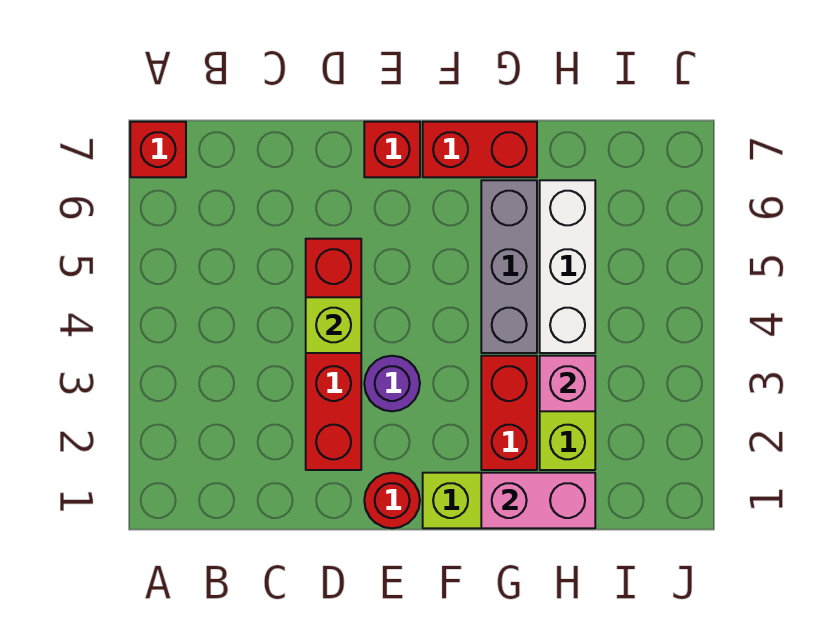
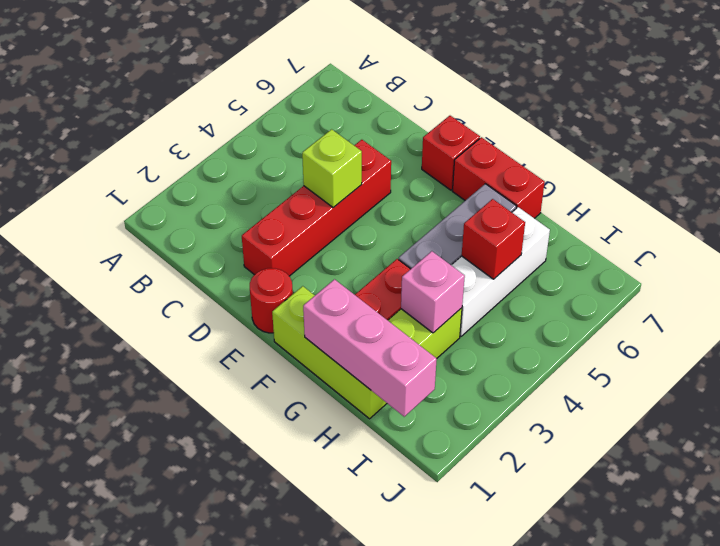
red 1x1 brick [130,122,186,177] -> red 1x1 brick moved to [462,199,525,279]
purple 1x1 round brick [364,356,420,411] -> none
pink 1x2 brick [481,473,595,528] -> pink 1x3 brick [303,279,437,417]

